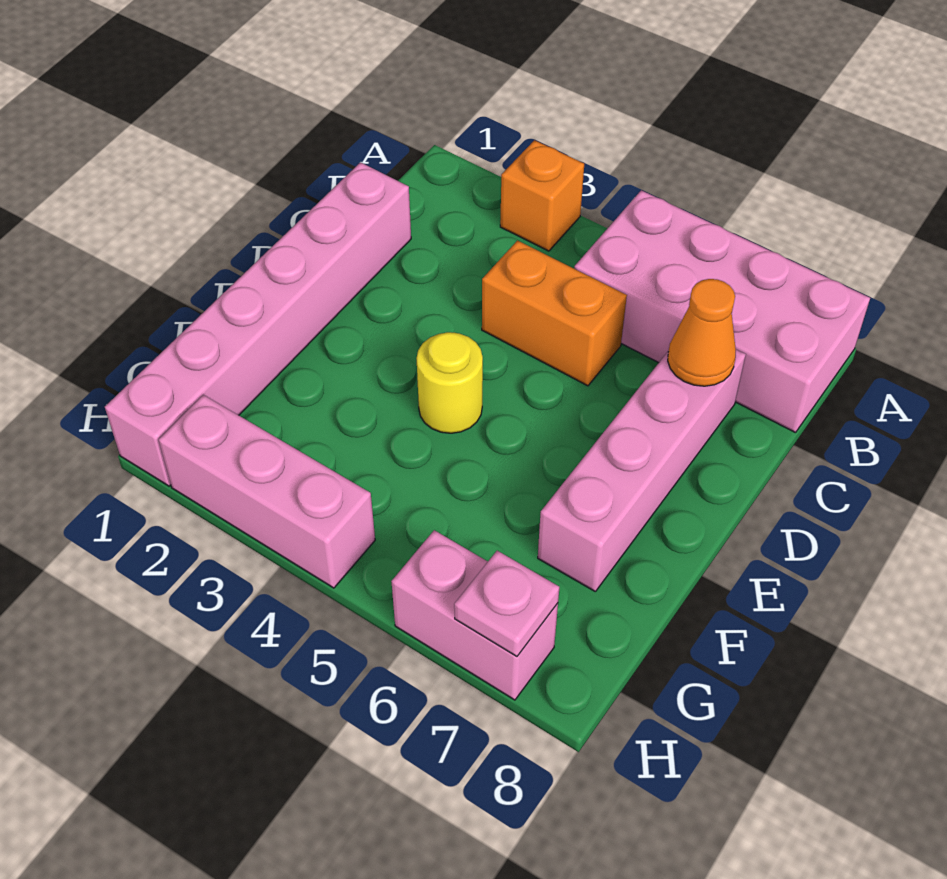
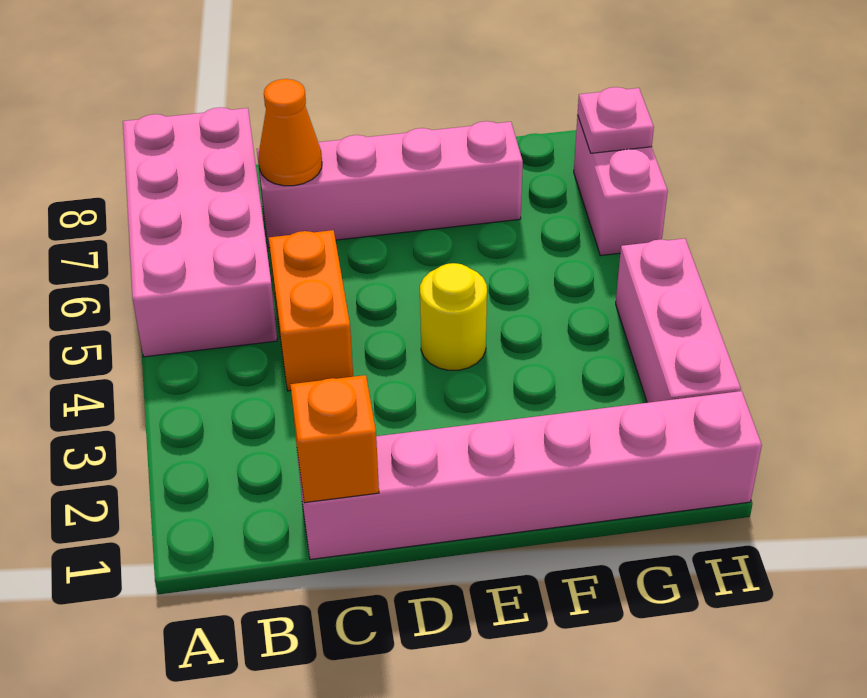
orange 1x1 brick [500,140,584,251] -> orange 1x1 brick moved to [290,375,379,503]

